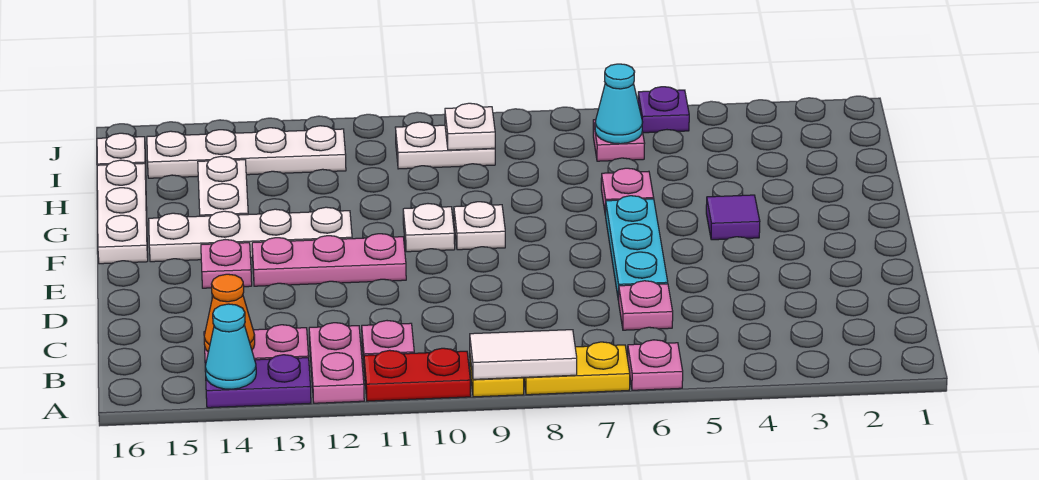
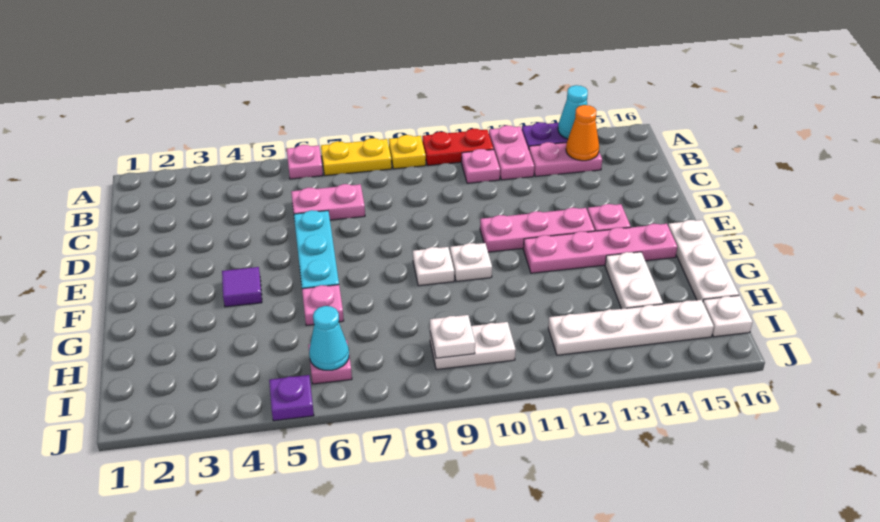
white 1x2 tile [470,330,577,379] -> none
pink 1x1 plate [619,281,673,330] -> pink 1x2 plate [291,184,365,220]
white 1x4 plate [149,207,352,262] -> pink 1x4 plate [523,224,677,273]

